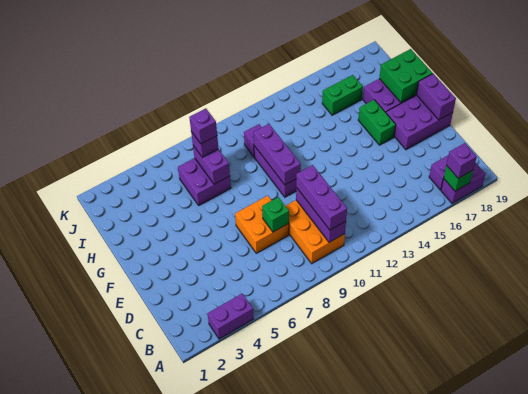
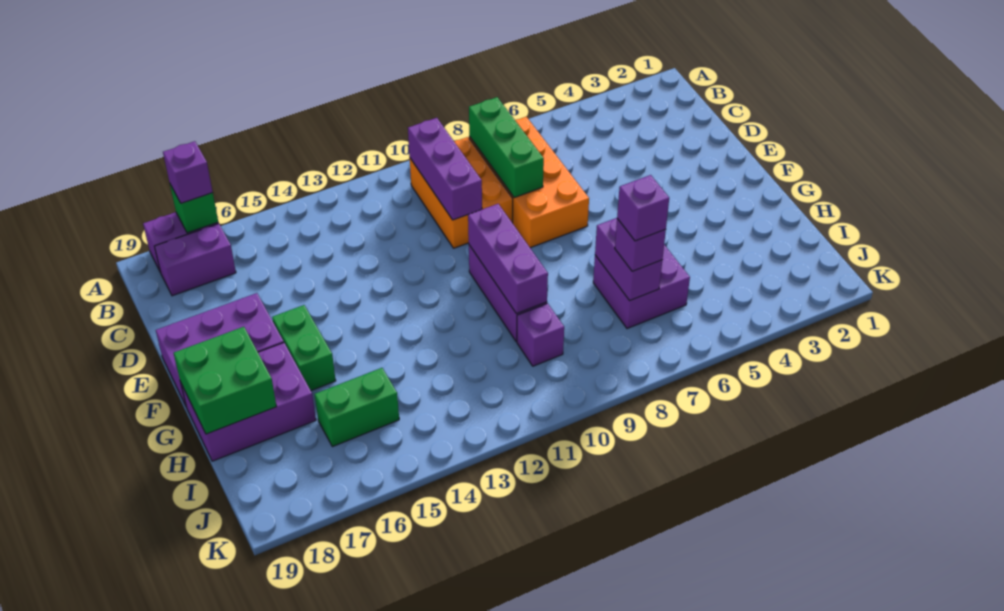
purple 1x2 brick [207,293,254,339] -> none
purple 1x3 brick [296,165,347,230] -> none
orange 2x2 brick [235,196,289,253] -> orange 2x4 brick [469,117,589,248]
green 1x1 brick [262,197,289,232] -> green 1x3 brick [469,97,544,198]
purple 1x2 brick [417,74,456,120] -> none

